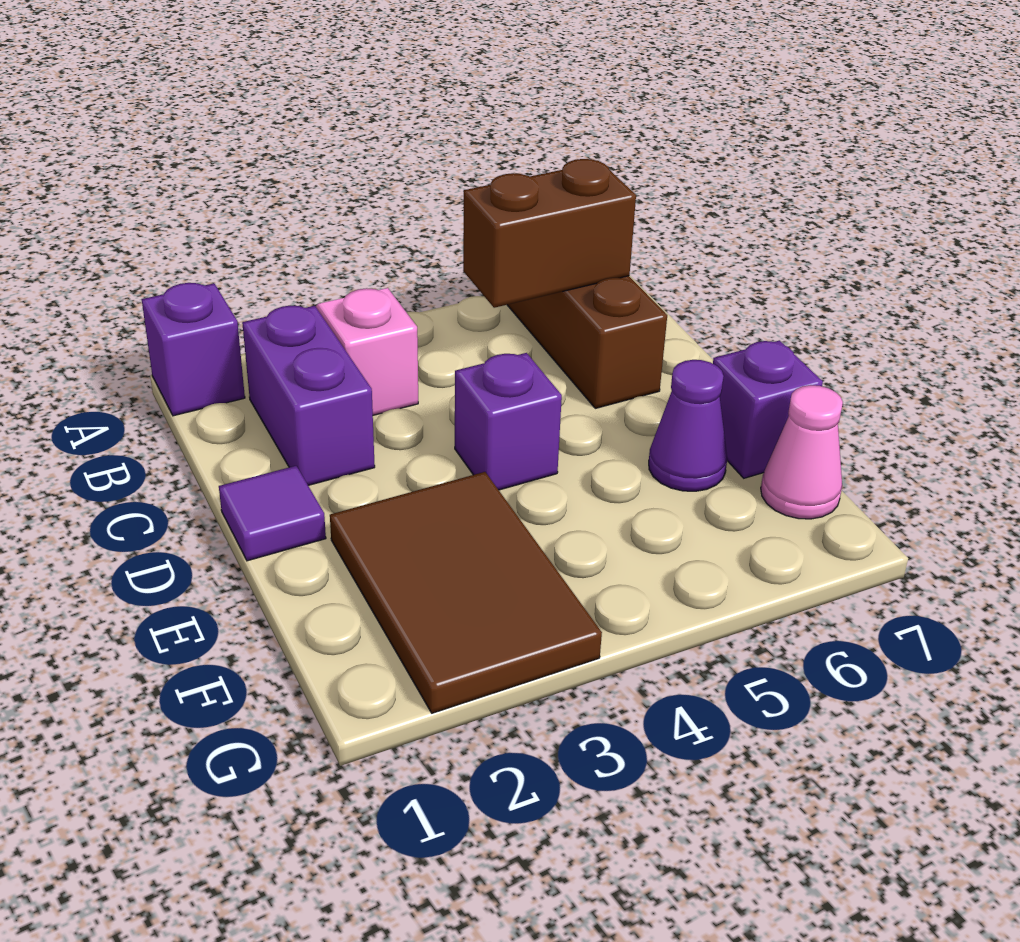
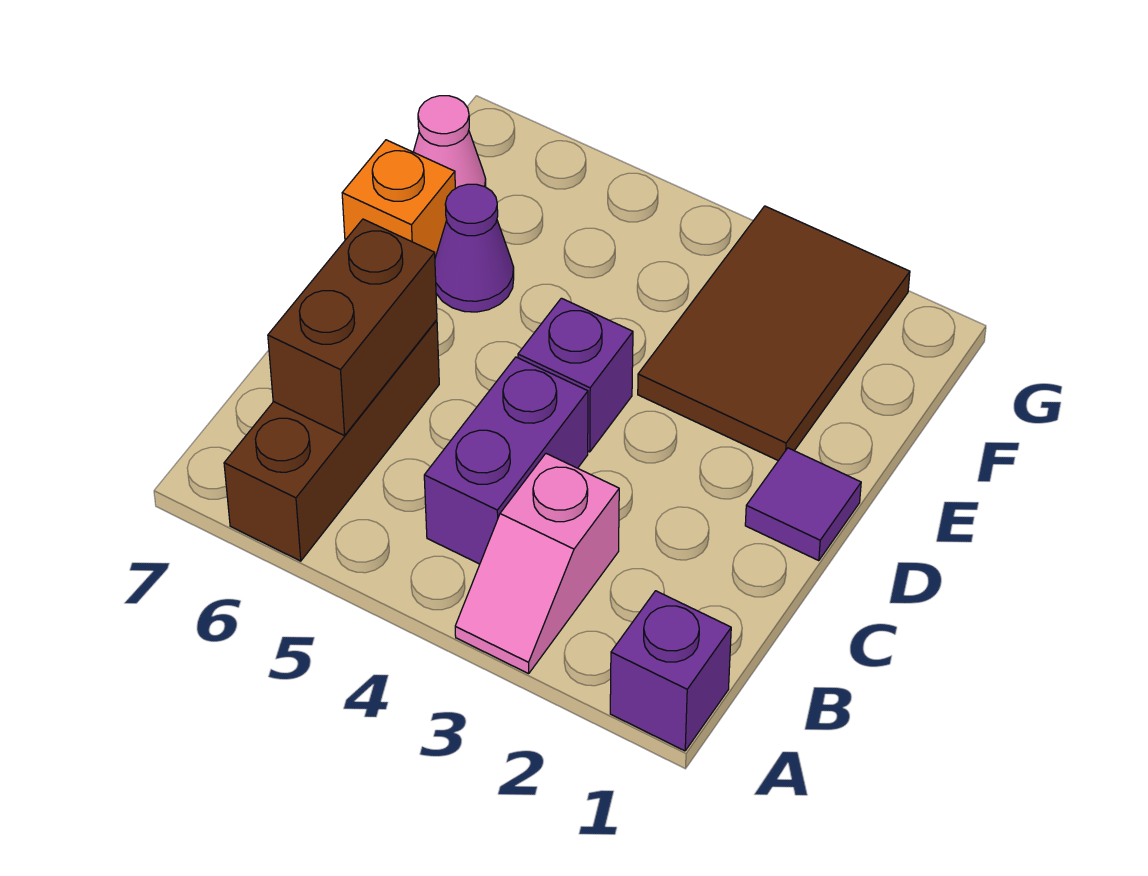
purple 1x2 brick [242,306,375,485] -> purple 1x2 brick moved to [424,357,588,564]
brown 1x2 brick [463,159,636,308] -> brown 1x2 brick turned to [268,219,437,436]
purple 1x1 brick [713,340,823,478] -> orange 1x1 brick [342,140,455,257]

